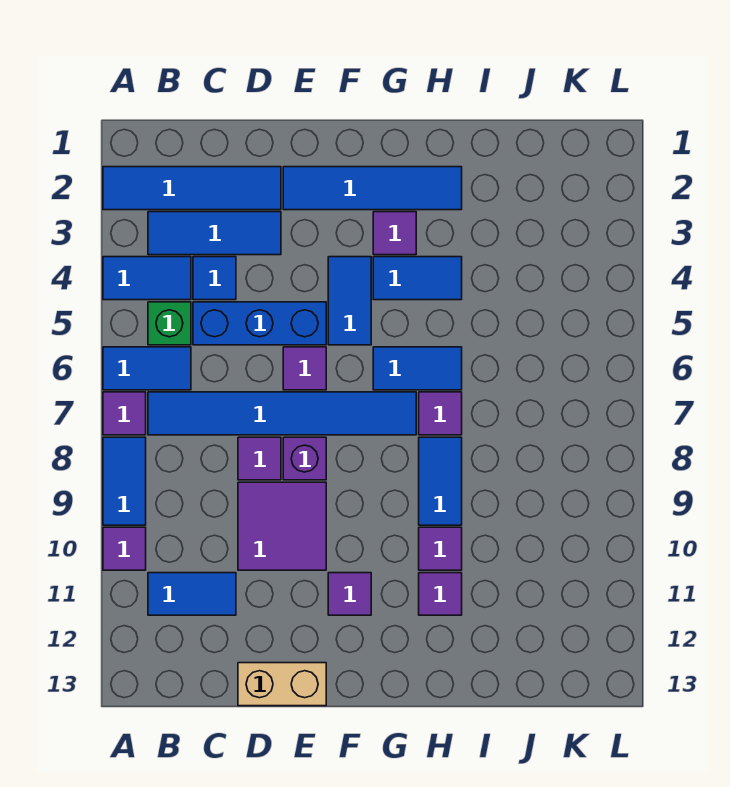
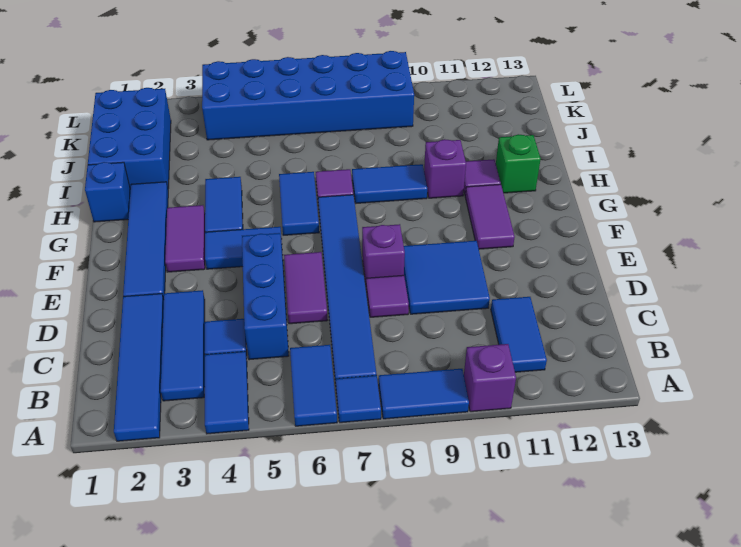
purple 1x1 tile [103,392,146,435] -> blue 1x1 tile [336,375,381,423]
purple 1x1 tile [103,527,146,570] -> purple 1x1 brick [464,344,516,412]
green 1x1 brick [148,302,191,345] -> green 1x1 brick moved to [496,134,541,193]
purple 2x2 tile [238,482,326,570] -> blue 2x2 tile [404,241,490,314]
tan 1x2 brick [238,663,326,706] -> none
purple 1x1 tile [283,347,326,390] -> purple 1x2 tile [284,252,327,324]
purple 1x1 tile [328,573,371,615] -> purple 1x2 tile [465,184,515,249]
purple 1x1 tile [373,212,416,255] -> purple 1x2 tile [165,205,205,272]
none -> blue 1x1 brick [85,162,130,222]
purple 1x1 tile [419,527,462,570] -> purple 1x1 brick [424,139,466,198]
none -> blue 2x3 brick [88,88,171,189]
none -> blue 2x6 brick [202,51,414,140]

